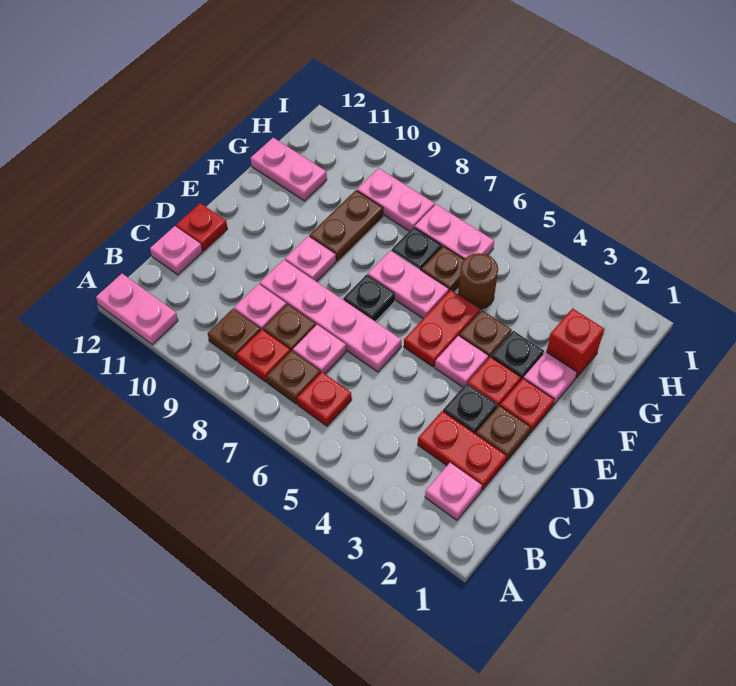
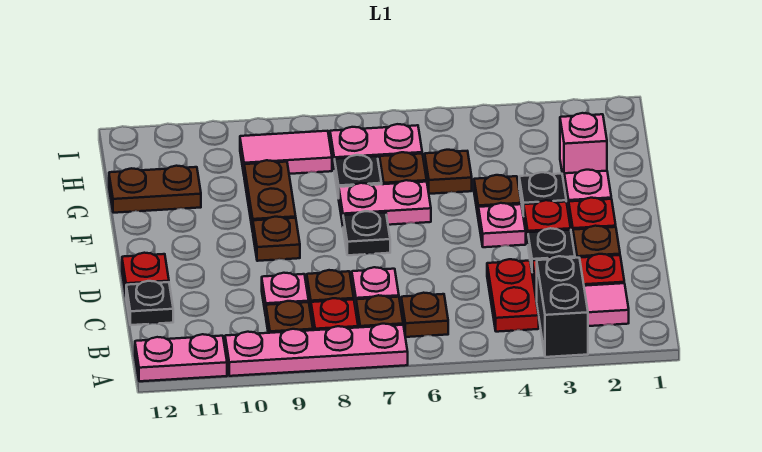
none -> black 1x2 brick [537,256,588,357]
pink 1x1 plate [425,463,482,520] -> pink 1x1 tile [584,283,629,326]
red 1x1 plate [297,372,352,426] -> brown 1x1 plate [401,293,448,337]
pink 1x1 plate [150,226,202,275] -> black 1x1 plate [126,281,173,325]
pink 1x4 plate [260,260,401,372] -> pink 1x4 plate moved to [225,324,408,376]
red 1x2 plate [404,290,480,367] -> red 1x2 plate moved to [487,259,539,332]
pink 1x1 plate [285,236,336,282] -> brown 1x1 plate [253,217,300,261]
red 1x1 brick [547,308,604,378] -> pink 1x1 brick [560,113,607,182]
brown 1x1 round brick [458,253,498,309] -> brown 1x1 plate [425,150,472,194]
pink 1x2 plate [251,138,327,201] -> brown 1x2 plate [109,166,201,213]
pink 1x2 plate [357,168,435,231] -> pink 1x2 tile [240,131,332,174]

